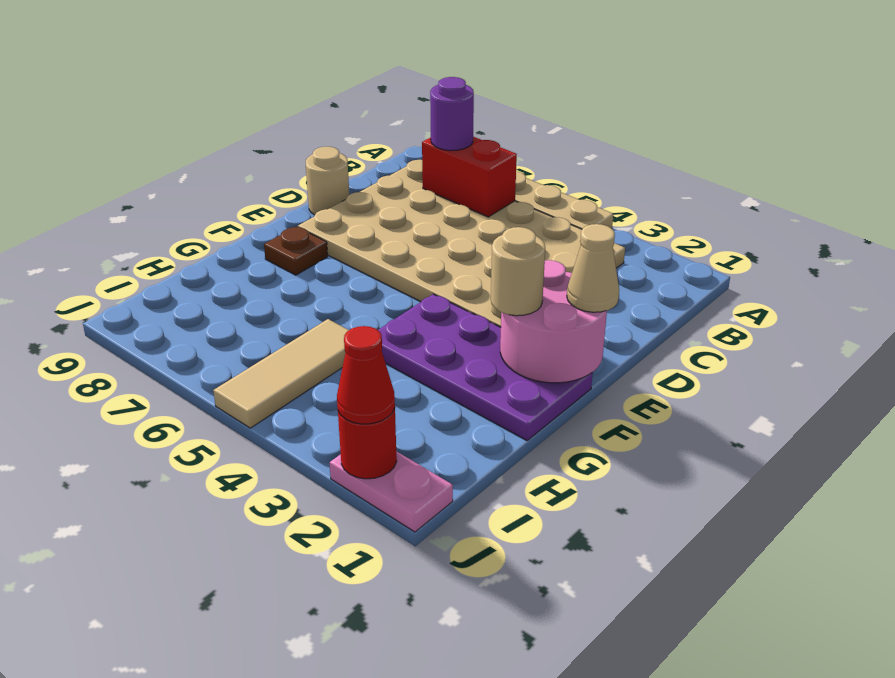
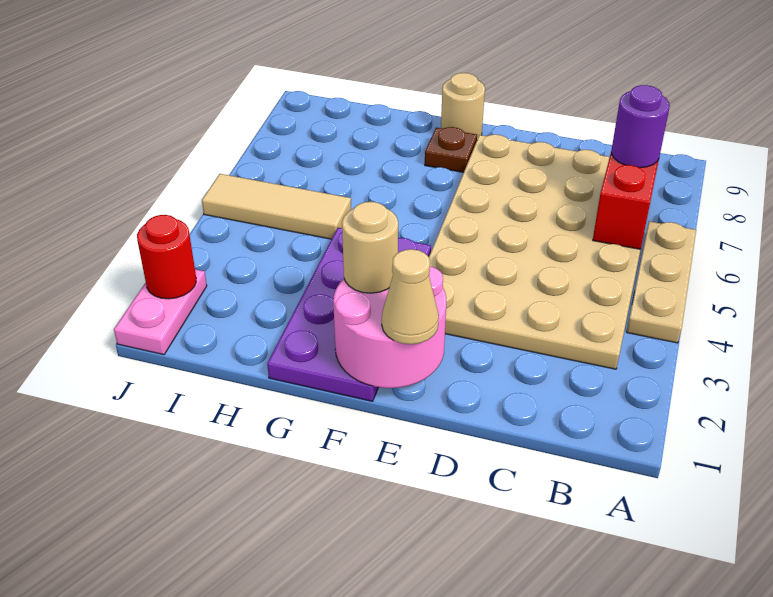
tan 1x1 round brick [306,147,349,215] -> tan 1x1 round brick moved to [441,73,485,139]
red 1x1 cone [337,326,395,424] -> none

